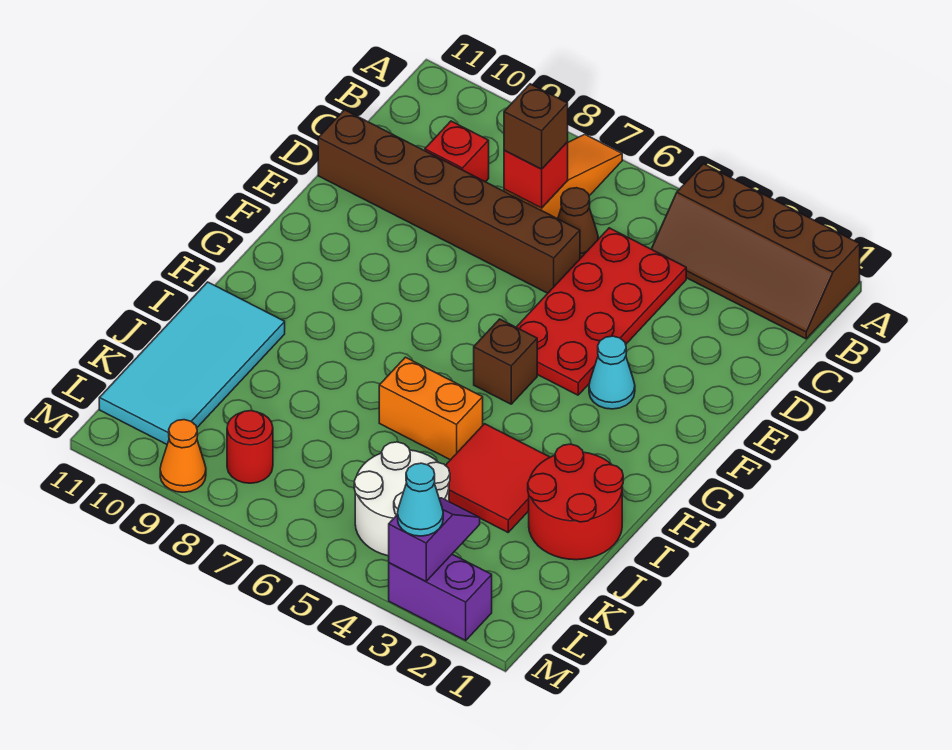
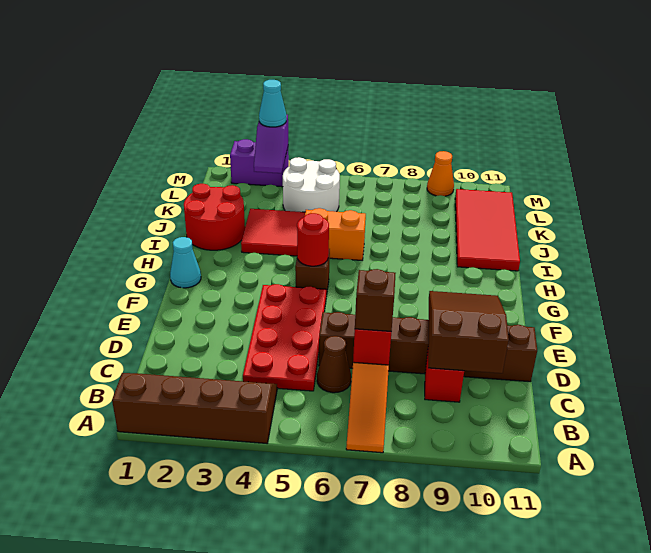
none -> brown 2x3 slope [428,291,509,373]
cyan 1x1 cone [589,336,635,409] -> cyan 1x1 cone moved to [170,237,201,288]
cyan 2x4 tile [99,282,285,444] -> red 2x4 tile [455,189,520,271]
red 1x1 round brick [227,411,273,483] -> red 1x1 round brick moved to [297,213,329,266]

